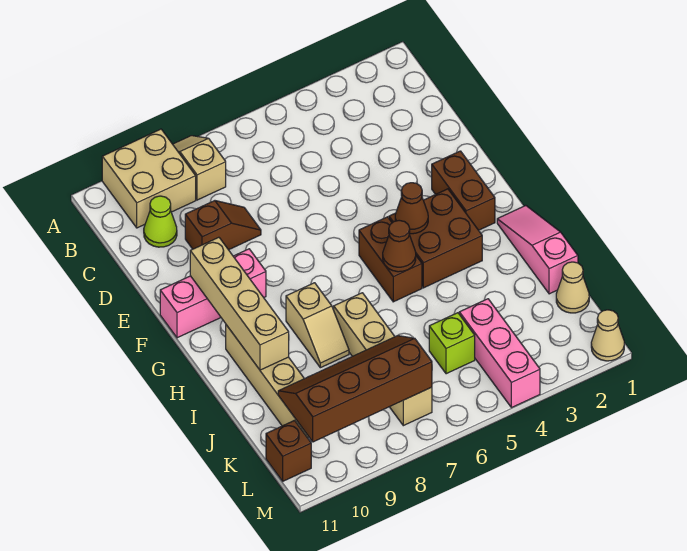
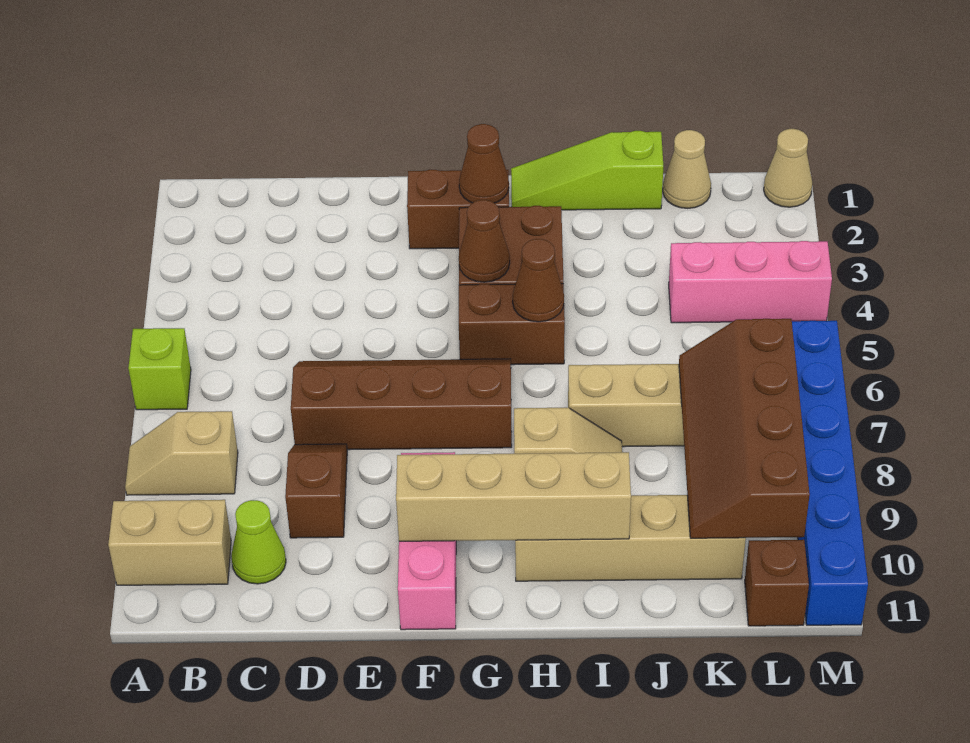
tan 2x2 brick [102,129,196,228] -> tan 1x2 brick [108,500,231,585]
none -> brown 2x4 slope [291,359,512,450]
none -> brown 1x1 cone [459,124,509,203]
pink 1x3 slope [497,206,578,294] -> lime 1x3 slope [511,131,663,210]
lime 1x1 brick [429,313,475,374] -> lime 1x1 brick moved to [128,328,191,410]
none -> blue 1x6 brick [792,321,868,625]

